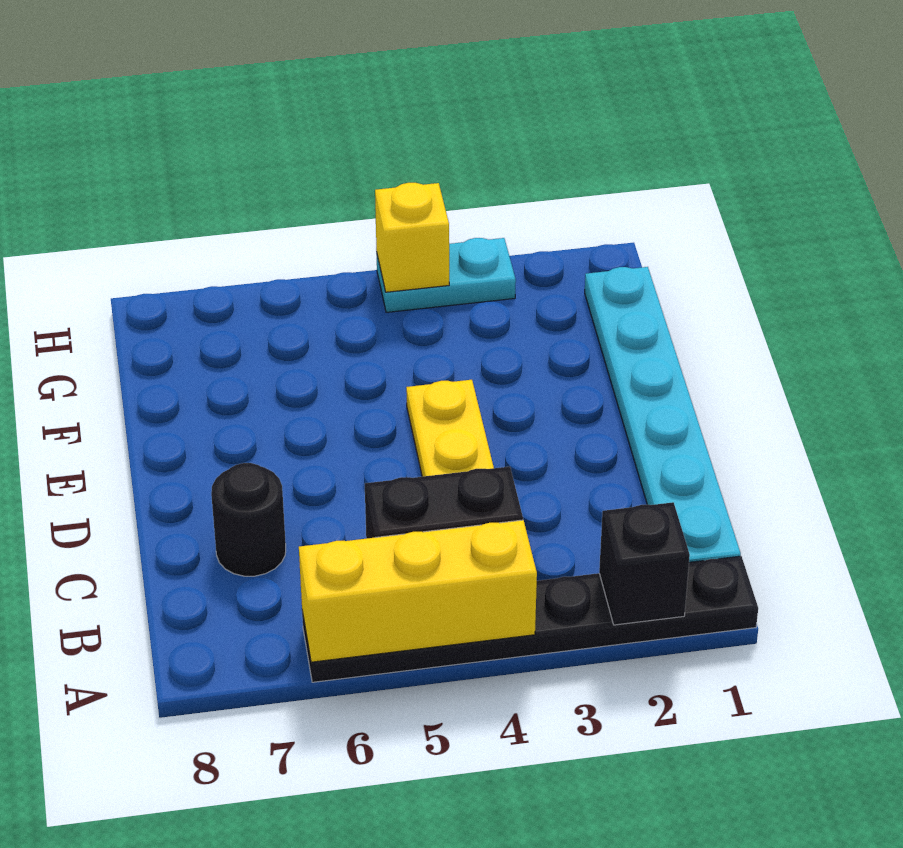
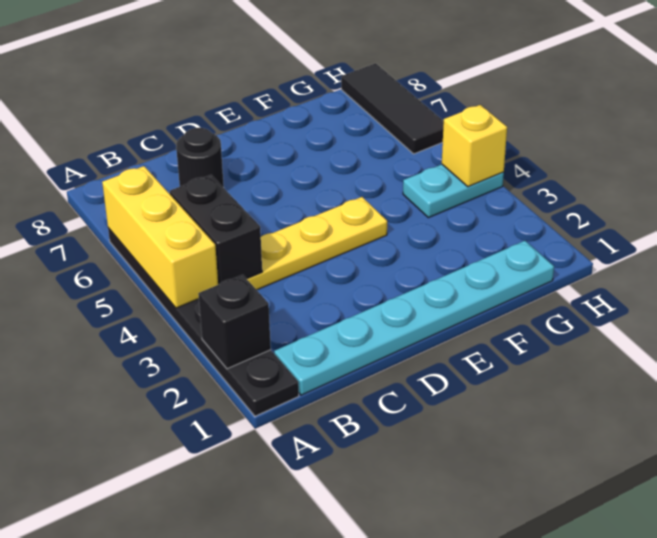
cyan 1x2 plate [377,238,516,312] -> cyan 1x2 plate turned to [403,164,504,218]
none -> black 1x3 tile [341,63,444,154]

